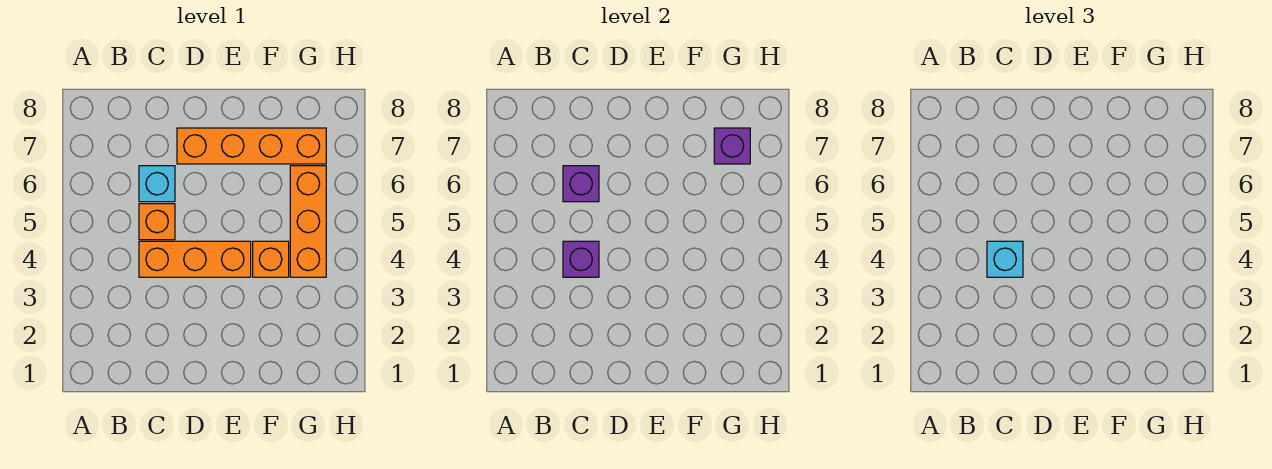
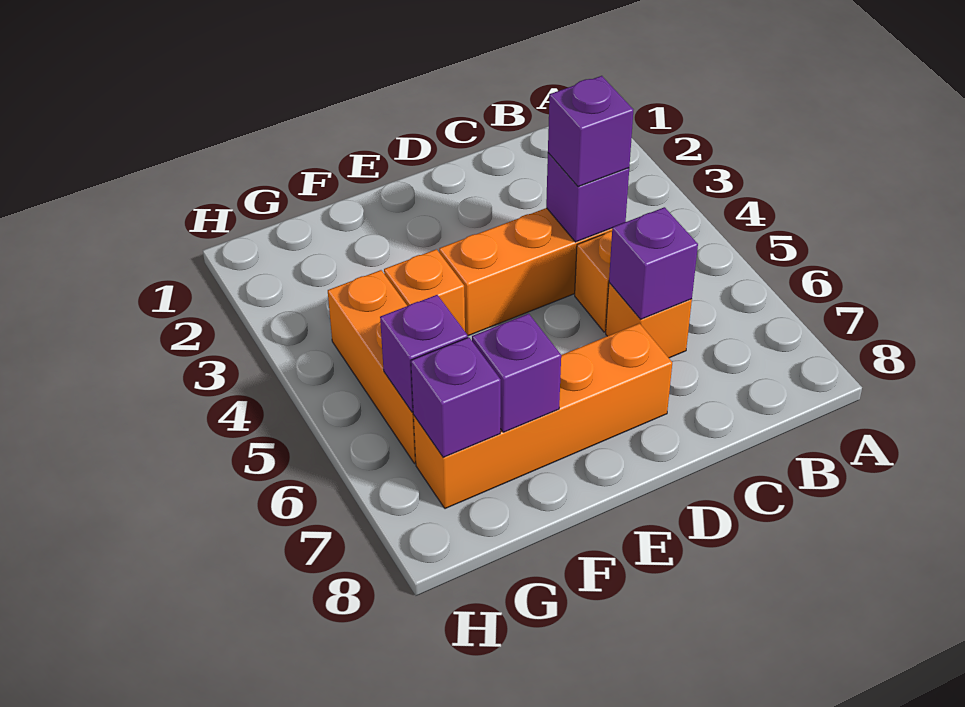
cyan 1x1 brick [987,241,1023,277] -> purple 1x1 brick [548,76,633,187]
cyan 1x1 brick [139,166,175,202] -> orange 1x1 brick [606,283,692,358]
none -> purple 1x1 brick [472,314,561,432]
none -> purple 1x1 brick [380,295,468,412]

